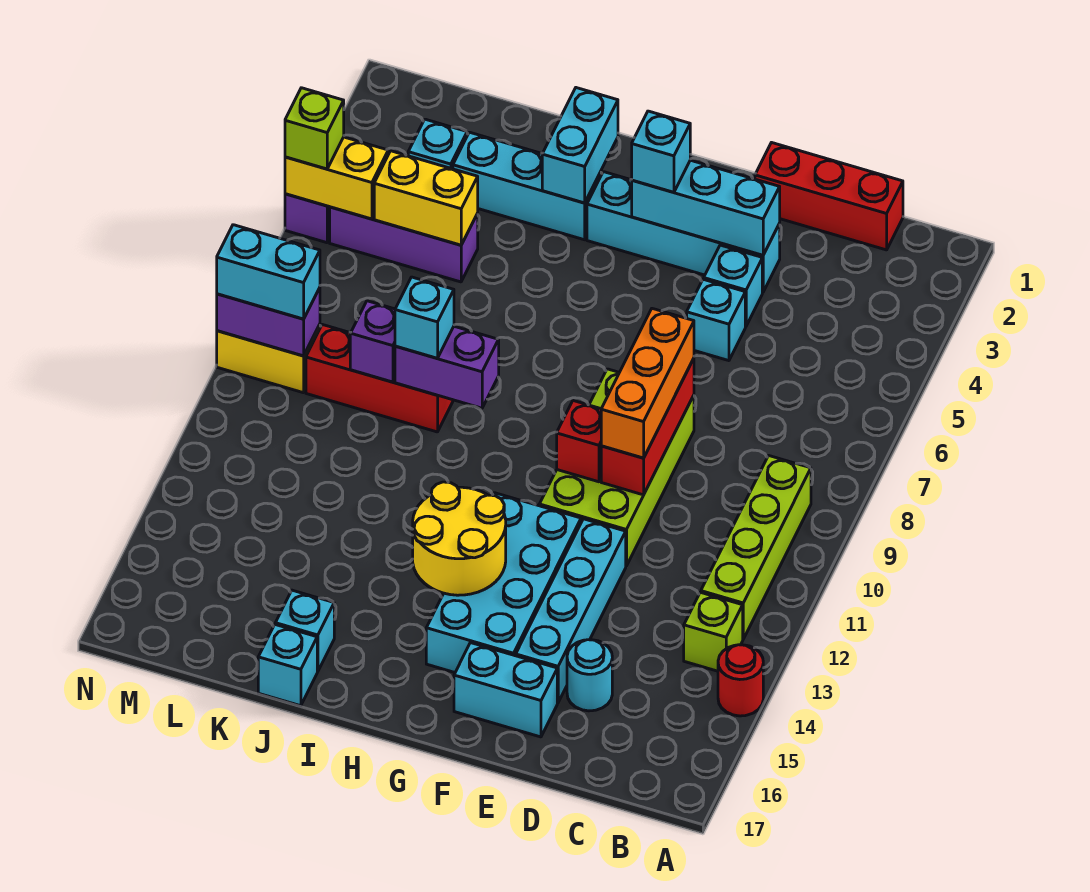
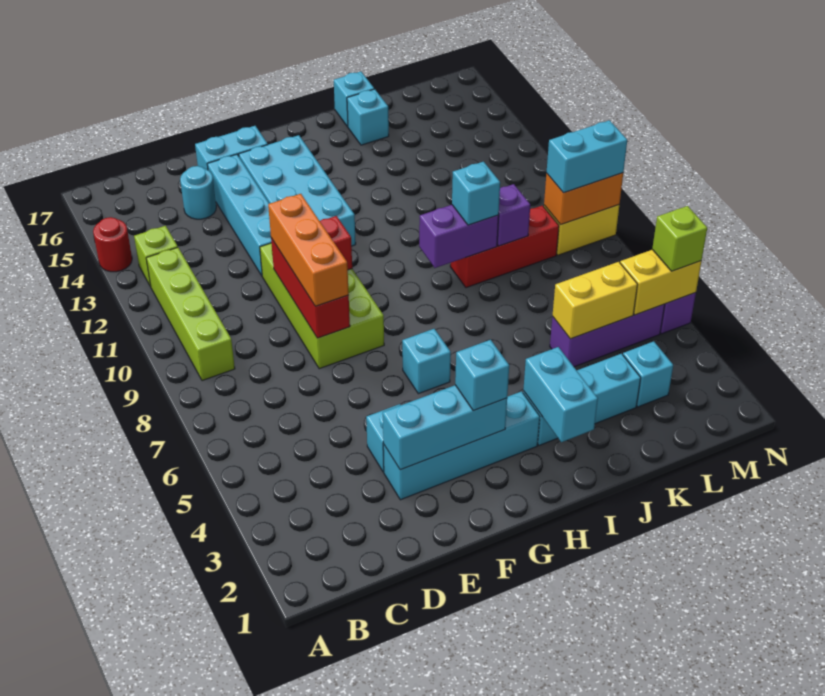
red 1x3 brick [755,143,903,250] -> none
cyan 1x1 brick [687,279,745,361] -> cyan 1x1 brick moved to [402,329,451,394]
yellow 2x2 round brick [413,482,506,595] -> none
purple 1x2 brick [217,288,320,356] -> orange 1x2 brick [544,173,623,225]

